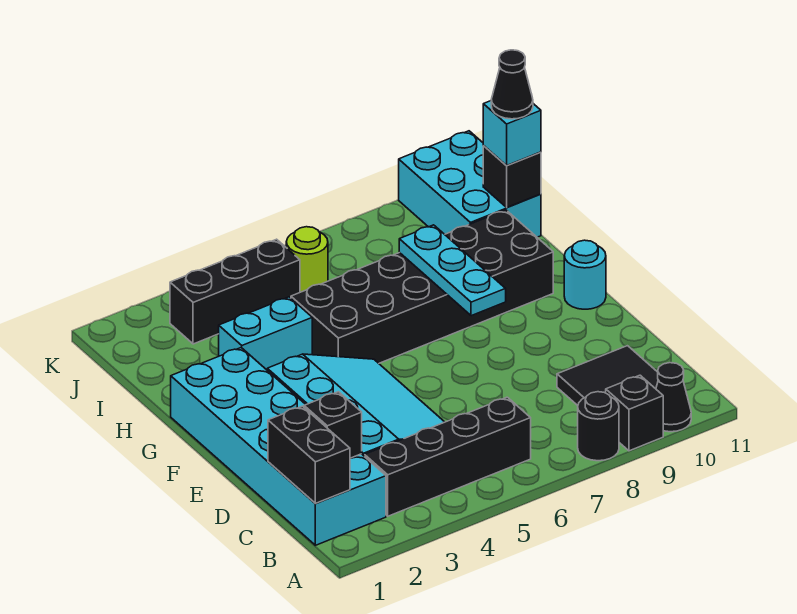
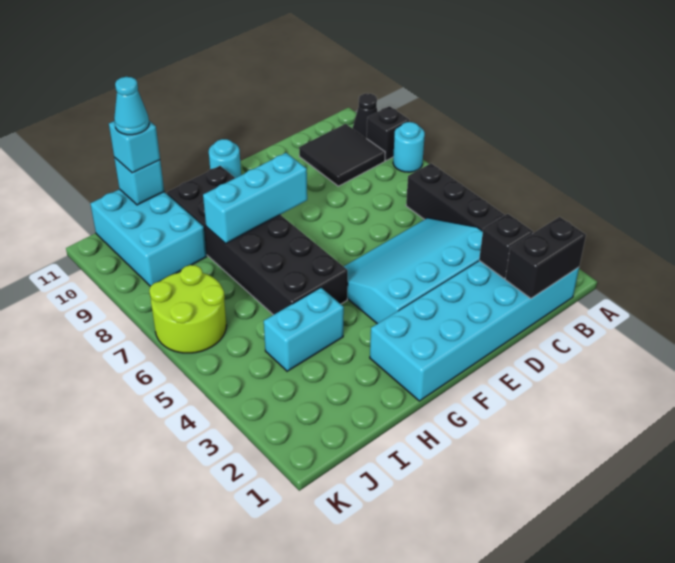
black 1x1 round brick [578,392,619,461] -> cyan 1x1 round brick [393,122,425,172]
cyan 1x3 plate [399,225,506,316] -> cyan 1x3 brick [203,153,307,243]
cyan 1x2 brick [219,297,312,370] -> cyan 1x2 brick turned to [264,288,344,371]
cyan 2x3 brick [399,131,541,237] -> cyan 2x3 brick turned to [90,189,207,286]
black 1x1 brick [483,146,541,207] -> cyan 1x1 brick [114,157,164,205]
black 1x1 cone [491,50,533,119] -> cyan 1x1 cone [114,77,149,135]
black 1x3 brick [170,239,300,344] -> none
lime 1x1 round brick [286,227,328,292] -> lime 2x2 round brick [149,265,226,353]

